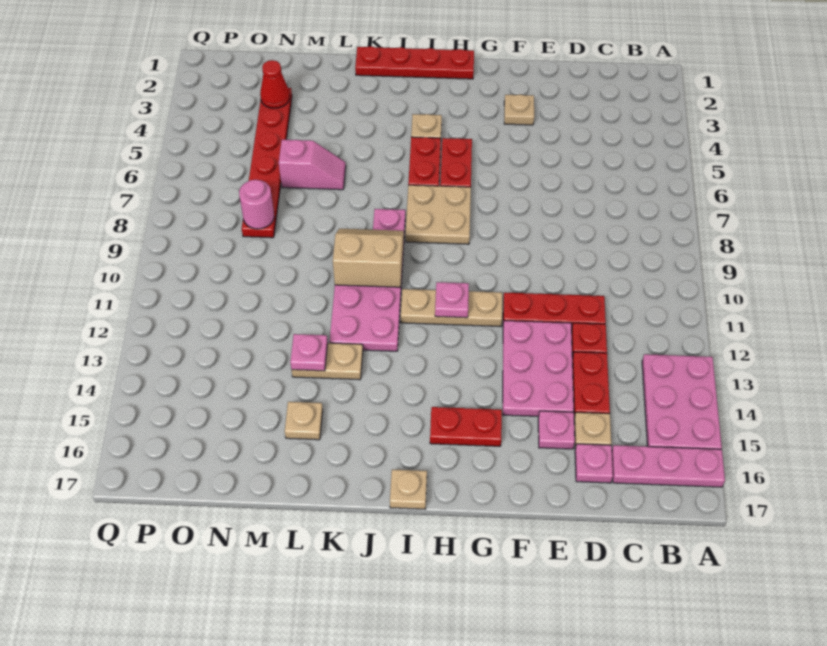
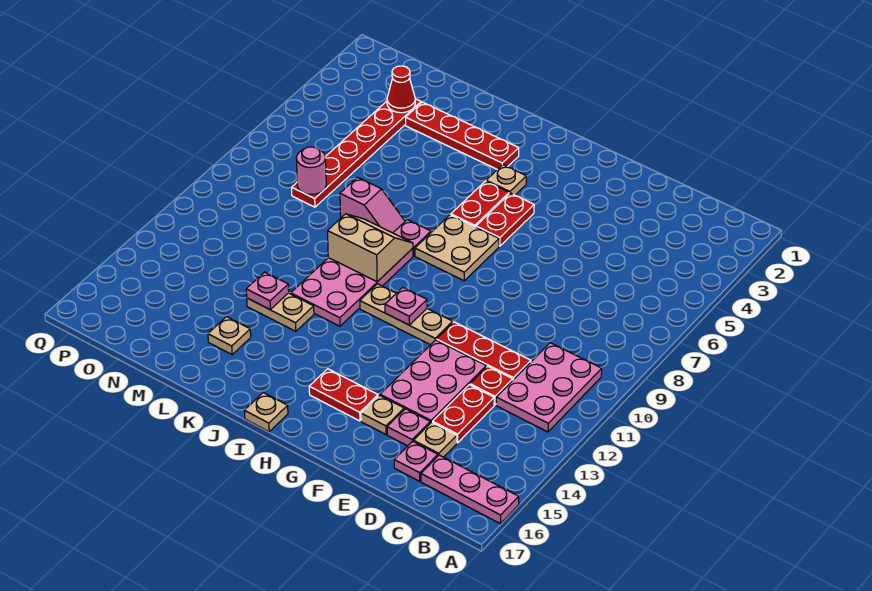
pink 2x3 plate [642,354,722,449] -> pink 2x3 plate moved to [496,343,602,432]
tan 1x1 plate [504,94,534,125] -> tan 1x1 plate moved to [361,395,404,434]
red 1x4 plate [355,46,474,79] -> red 1x4 plate moved to [406,102,519,170]
pink 1x2 slope [279,140,346,190] -> pink 1x2 slope moved to [340,177,405,233]

